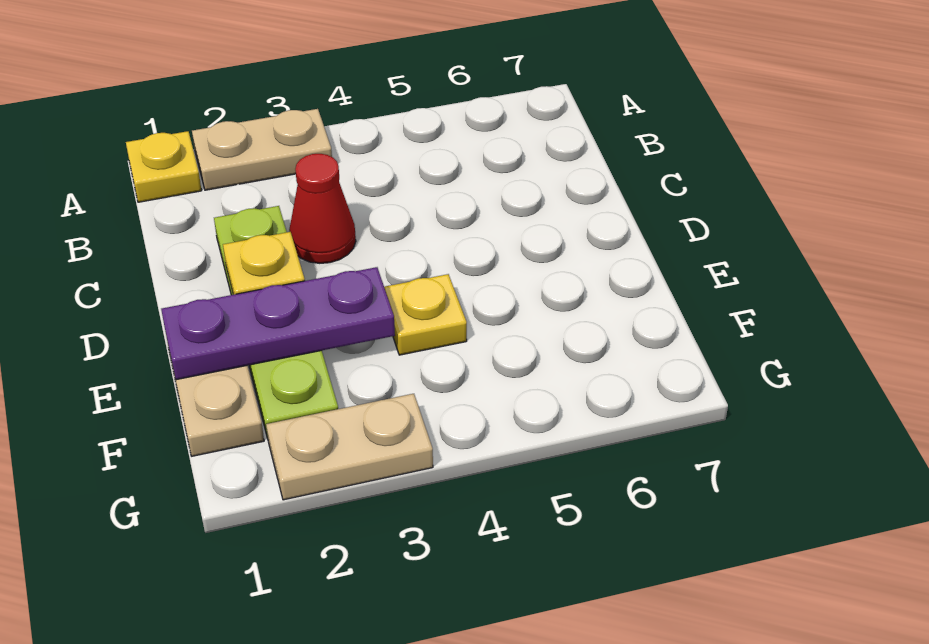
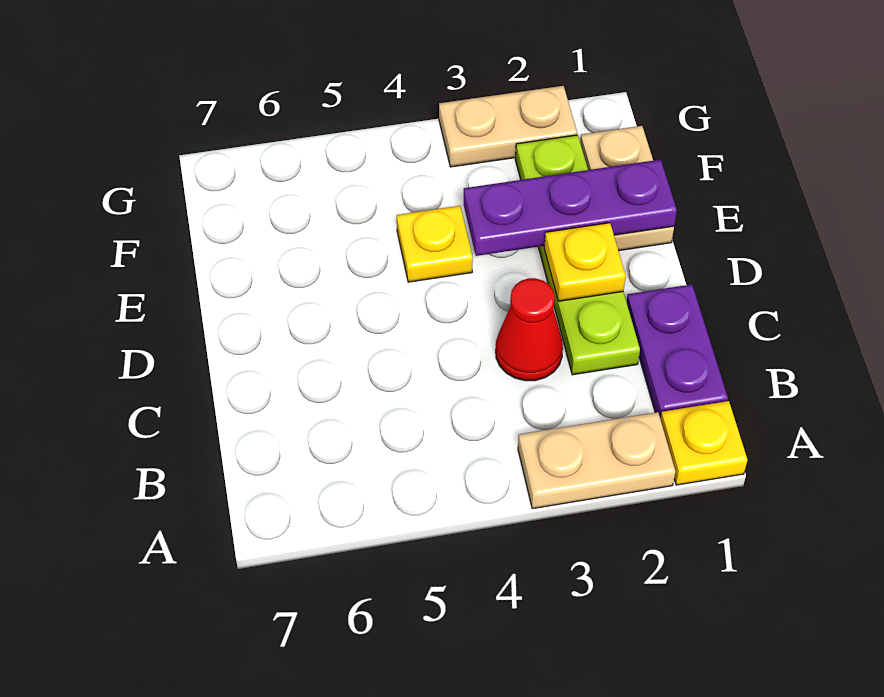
none -> purple 1x2 plate [627,284,728,418]

